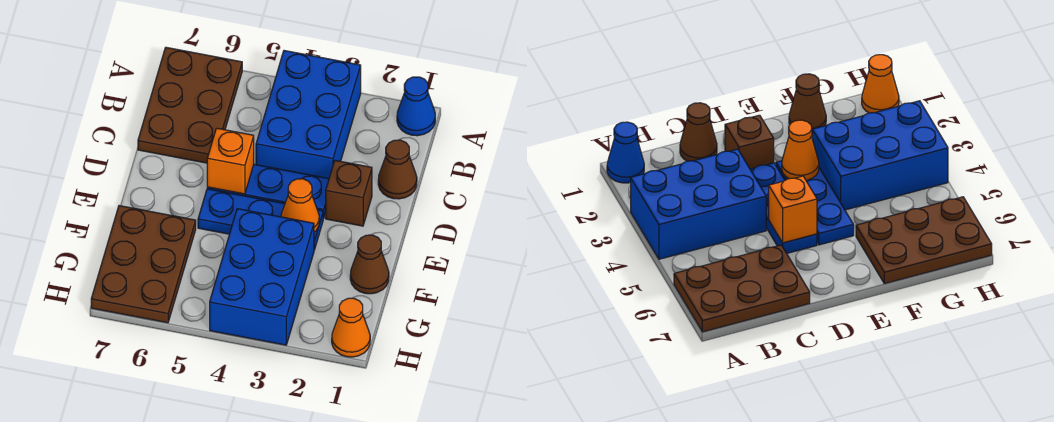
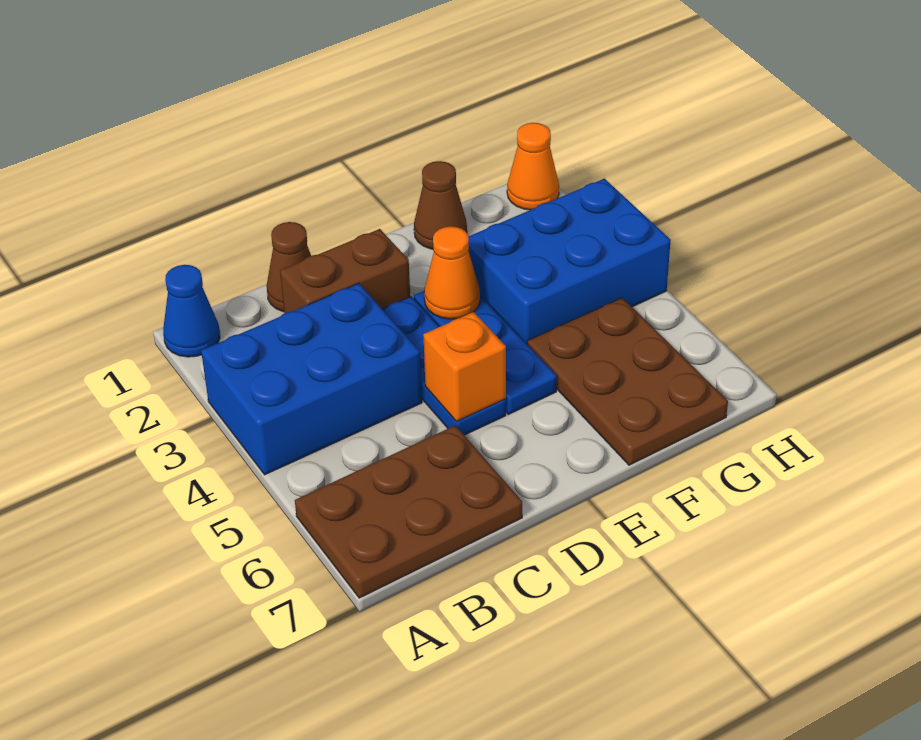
brown 1x1 brick [326,160,372,226] -> brown 1x2 brick [280,229,410,313]
brown 2x3 plate [91,206,196,323] -> brown 2x3 plate turned to [527,298,728,465]

